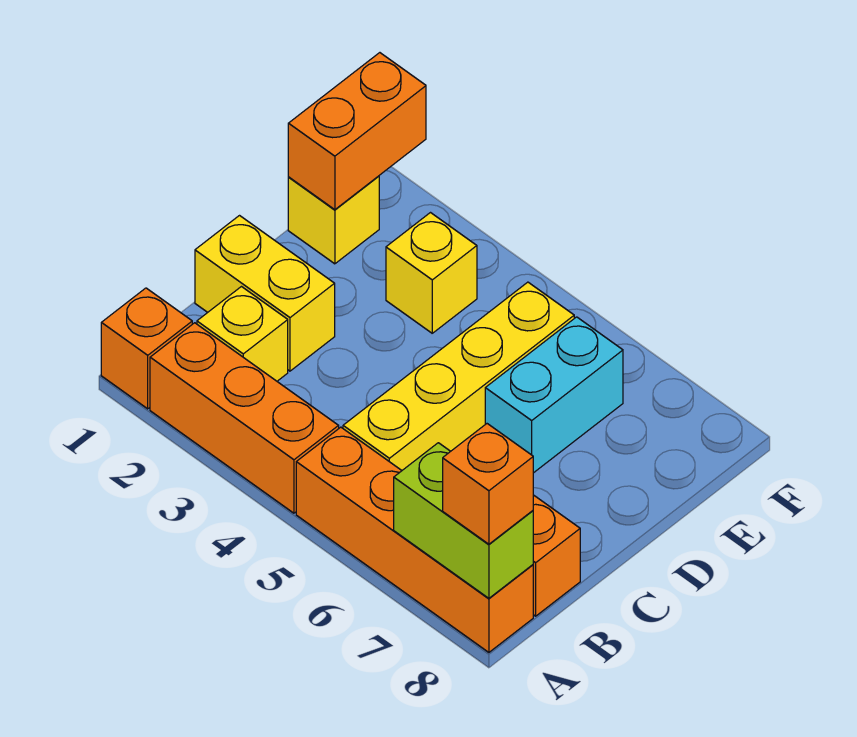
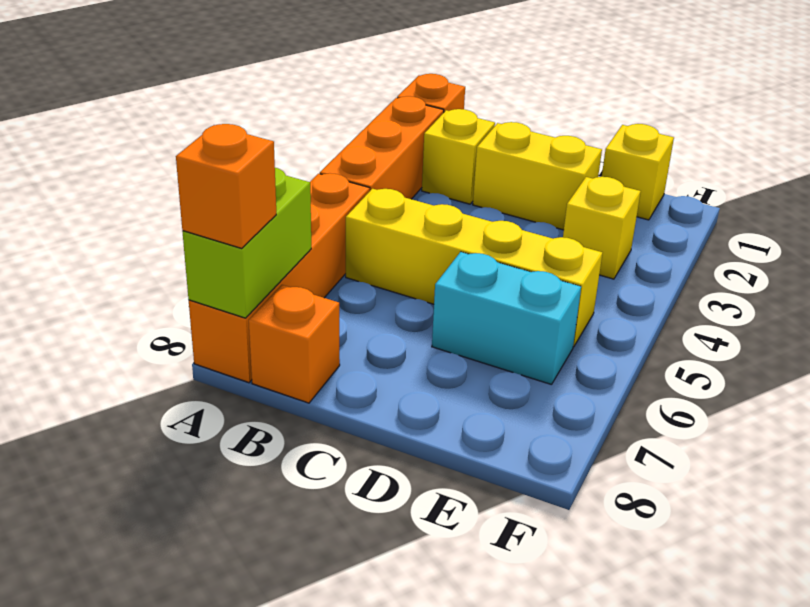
yellow 1x2 brick [195,216,335,371] -> yellow 1x2 brick turned to [473,122,602,230]
orange 1x2 brick [288,53,426,210] -> none

